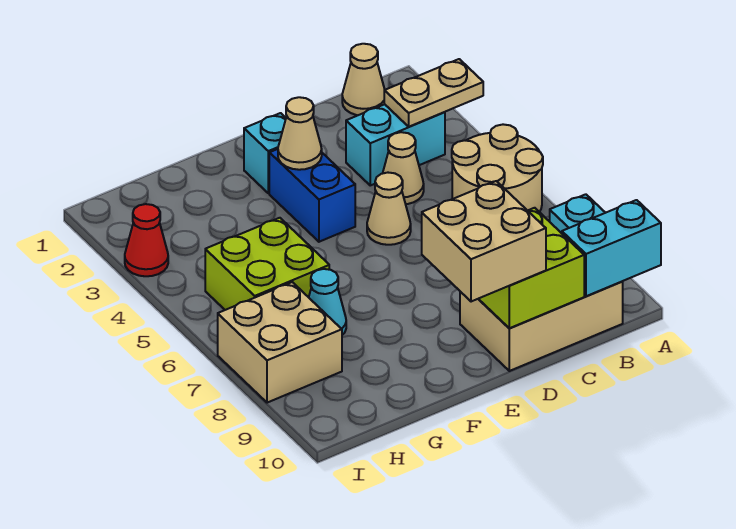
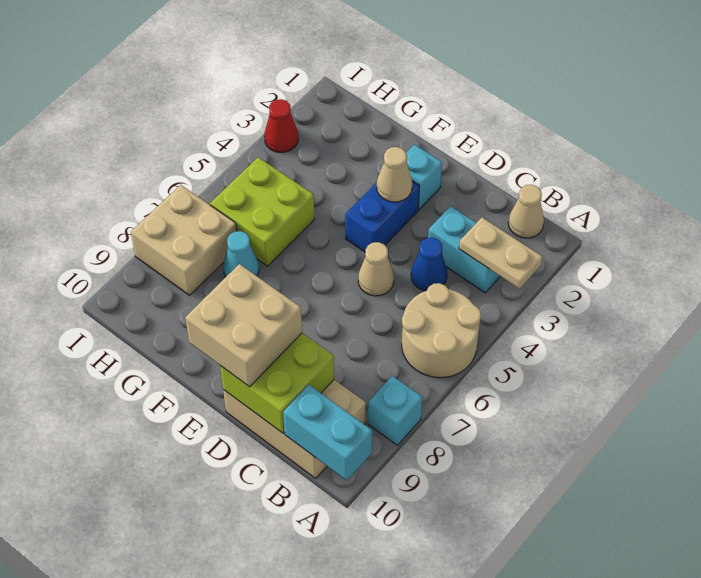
tan 1x1 cone [383,132,424,204] -> blue 1x1 cone [411,238,447,291]

